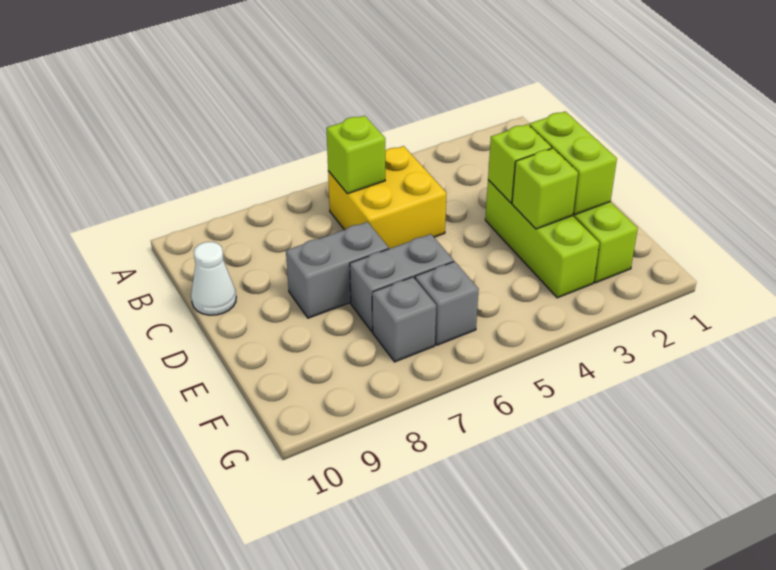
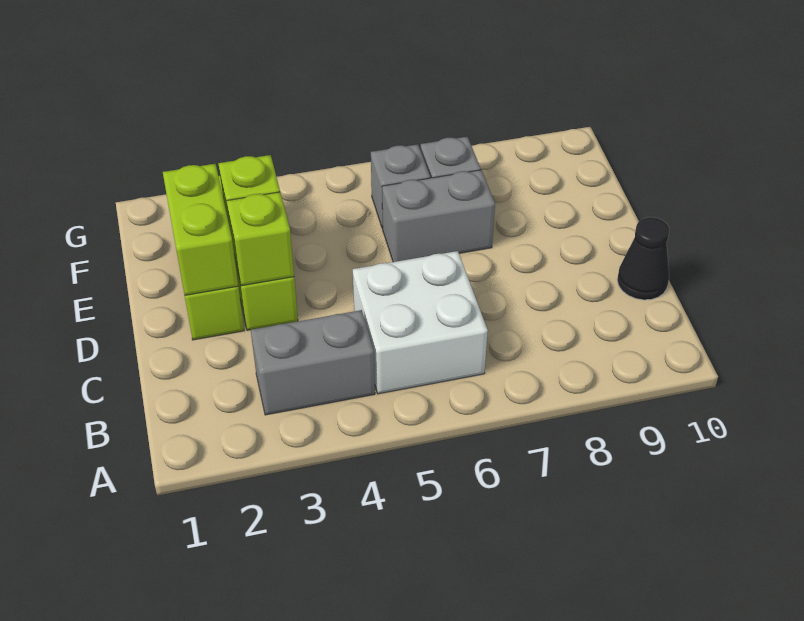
yellow 2x2 brick [328,146,446,249] -> white 2x2 brick [353,251,488,394]
lime 1x1 brick [326,116,385,194] -> none
white 1x1 cone [191,242,236,315] -> black 1x1 cone [617,217,669,300]
grey 1x2 brick [286,222,389,318] -> grey 1x2 brick moved to [251,310,375,415]

